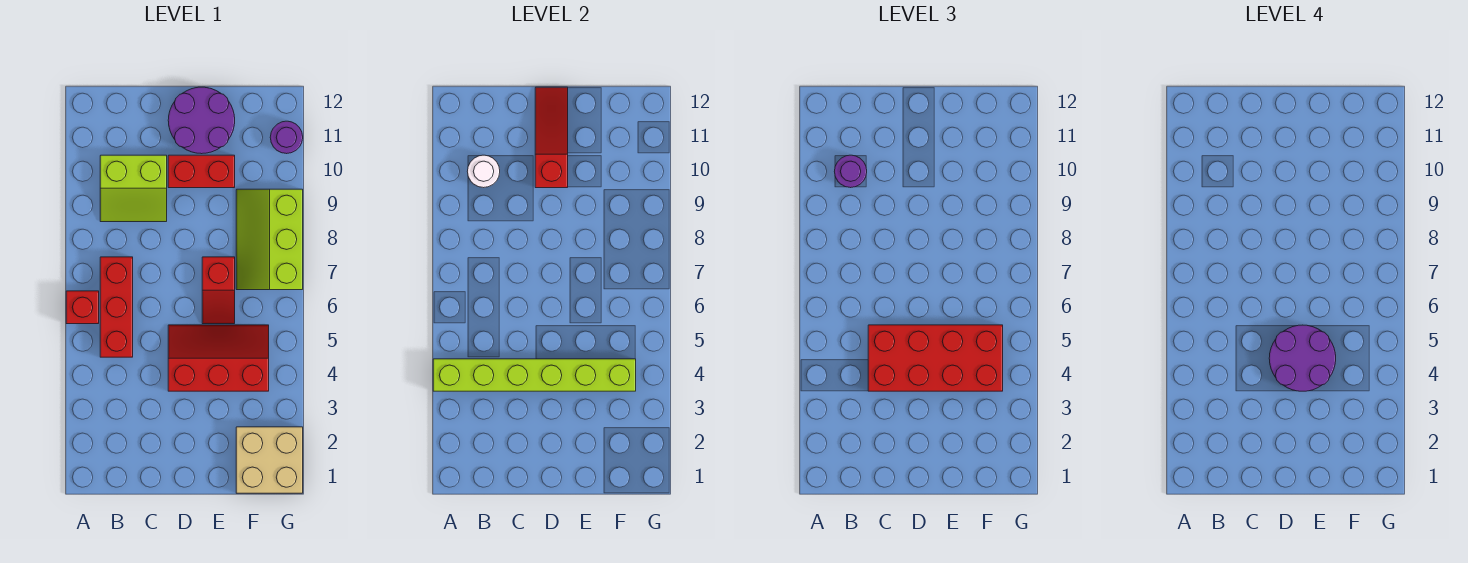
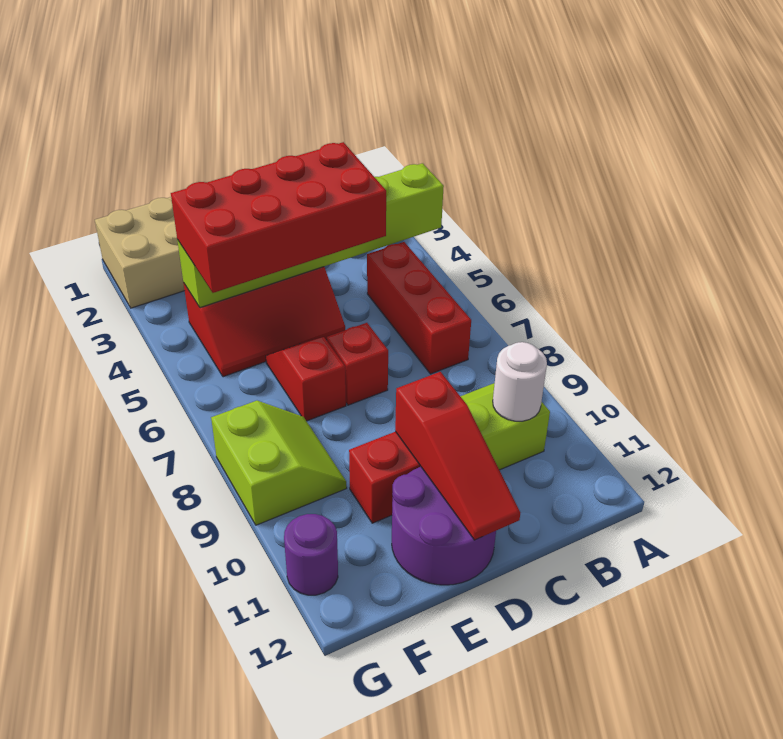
red 1x1 brick [66,291,99,324] -> red 1x1 brick moved to [327,323,388,405]
purple 1x1 round brick [834,155,867,188] -> none
purple 2x2 round brick [1269,325,1336,391] -> none
lime 2x3 slope [236,189,303,290] -> lime 2x2 slope [211,401,347,525]

